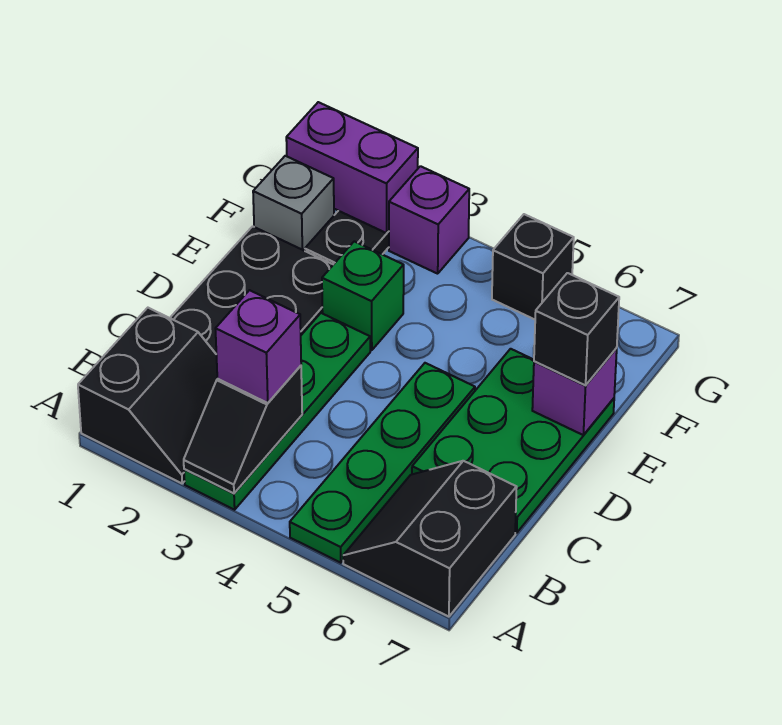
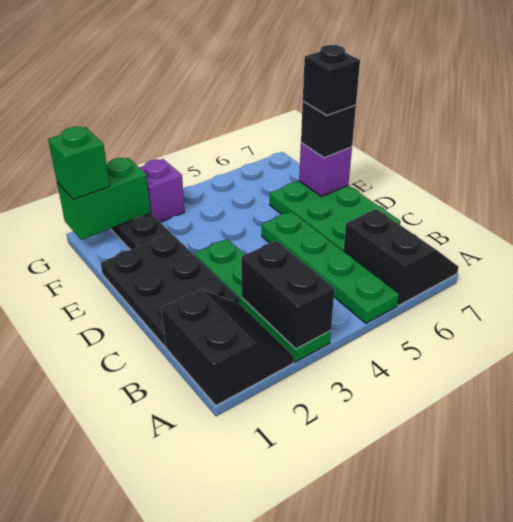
black 1x2 slope [184,366,302,493] -> black 1x2 brick [241,241,335,349]
black 2x2 slope [343,461,517,617] -> black 2x2 slope turned to [343,209,459,306]
purple 1x1 brick [215,290,301,403] -> none
green 1x1 brick [322,241,404,350] -> green 1x1 brick moved to [48,127,110,200]
grey 1x1 brick [253,156,334,251] -> none
purple 1x2 brick [286,102,418,233] -> green 1x2 brick [57,158,151,240]
black 1x1 brick [492,214,574,319] -> black 1x1 brick moved to [303,45,360,115]

